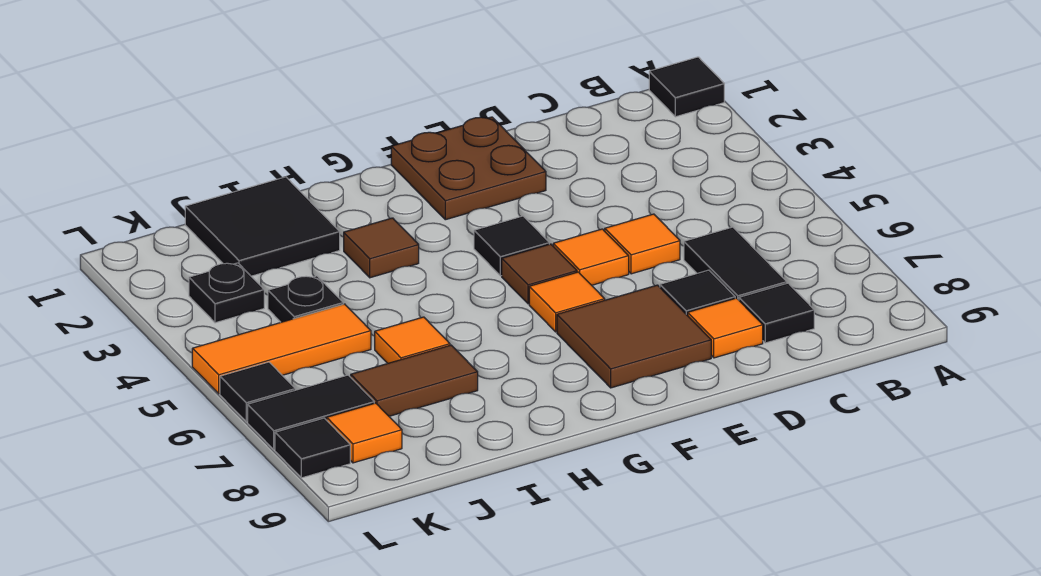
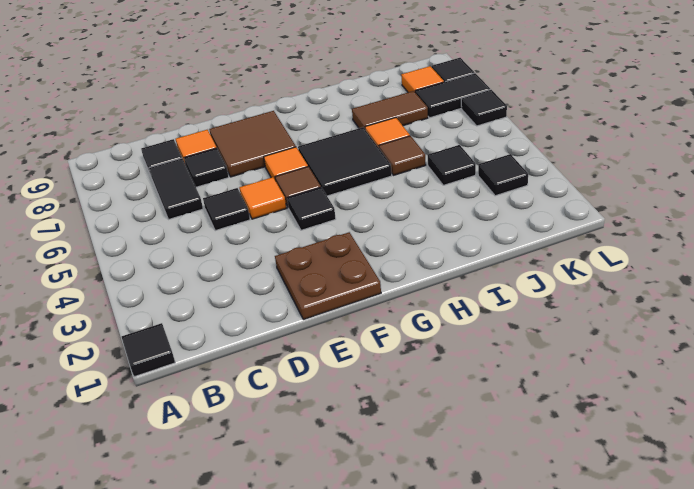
orange 1x1 tile [605,214,680,274] -> black 1x1 tile [203,188,250,231]
brown 1x1 tile [344,218,419,278] -> brown 1x1 tile moved to [379,136,426,175]
black 2x2 tile [185,177,340,276] -> black 2x2 tile moved to [298,127,392,196]
black 1x1 plate [268,276,343,322] -> black 1x1 tile [428,145,476,185]
orange 1x3 tile [192,304,371,394] -> none
black 1x1 plate [189,263,264,323] -> black 1x1 tile [478,154,528,196]

